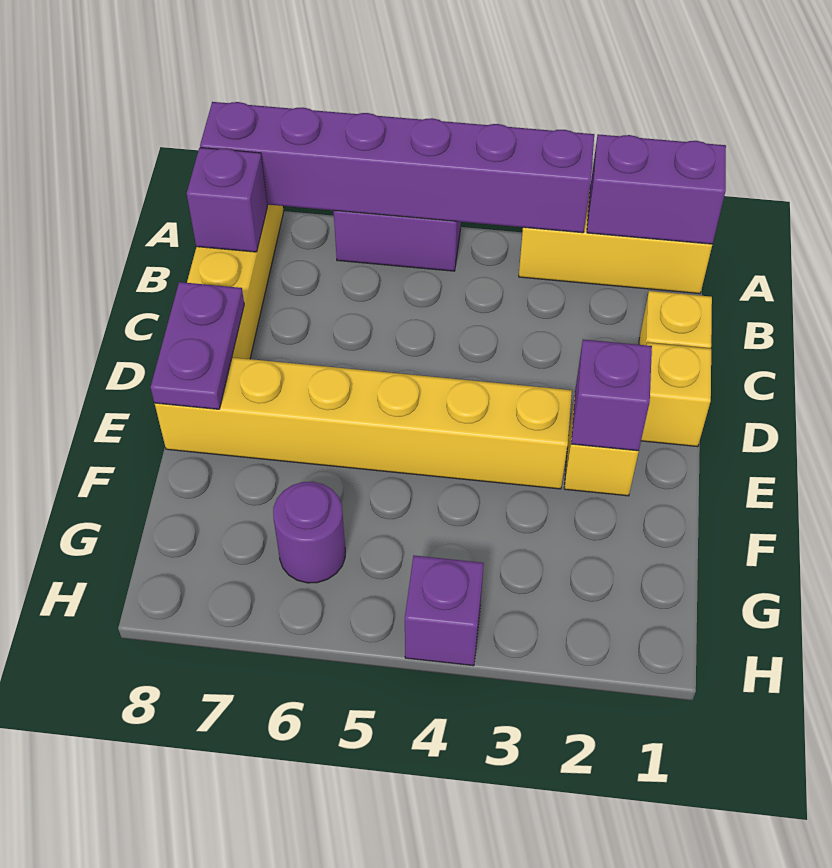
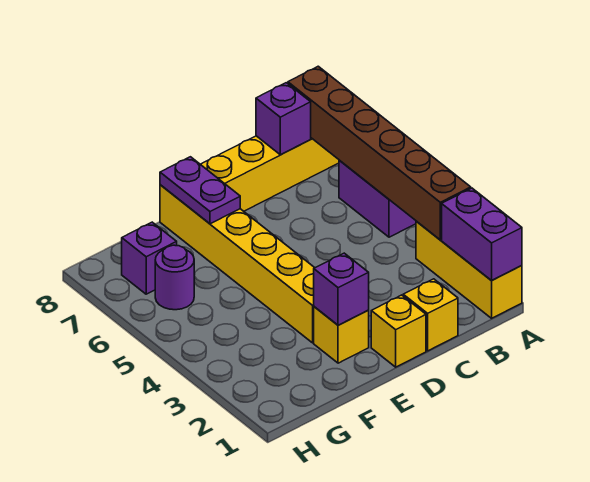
purple 1x6 brick [200,102,594,233] -> brown 1x6 brick [288,66,471,240]
purple 1x2 plate [151,282,244,409] -> purple 1x2 plate turned to [160,157,240,224]
purple 1x1 brick [405,556,484,666] -> purple 1x1 brick moved to [122,222,177,294]

